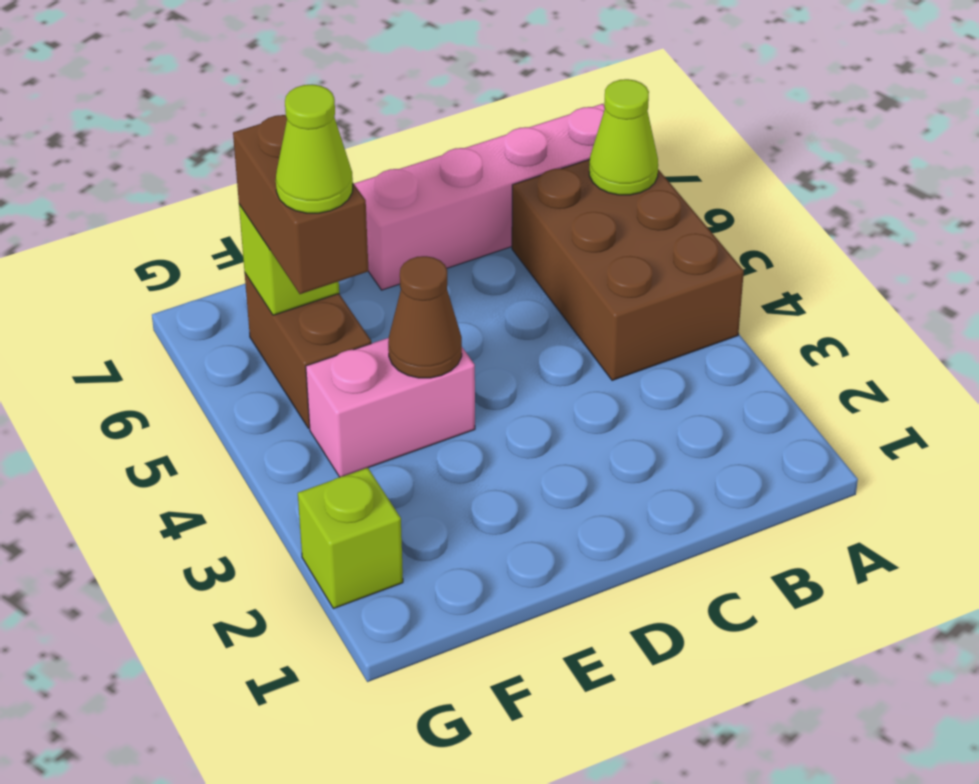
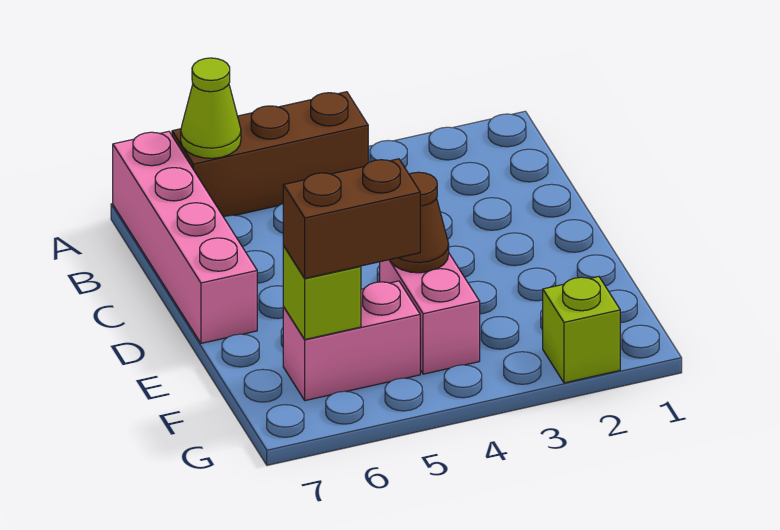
brown 2x3 brick [512,159,744,380] -> brown 1x3 brick [172,92,368,217]
brown 1x2 brick [245,274,371,428] -> pink 1x2 brick [283,281,420,401]
lime 1x1 cone [276,85,353,213] -> none

